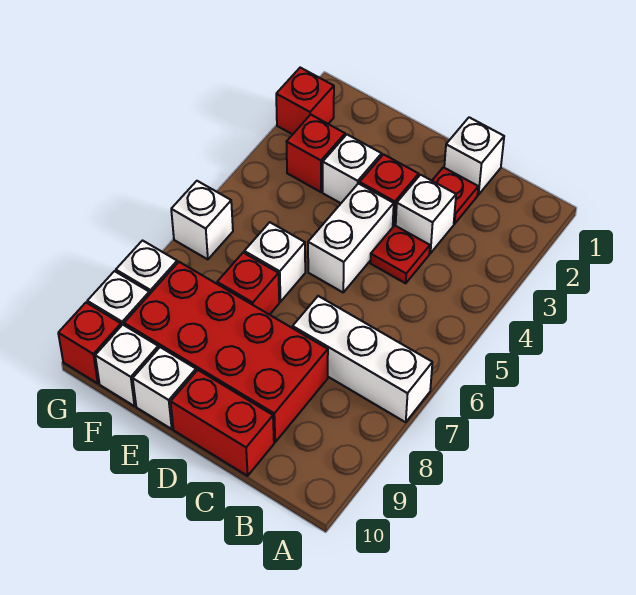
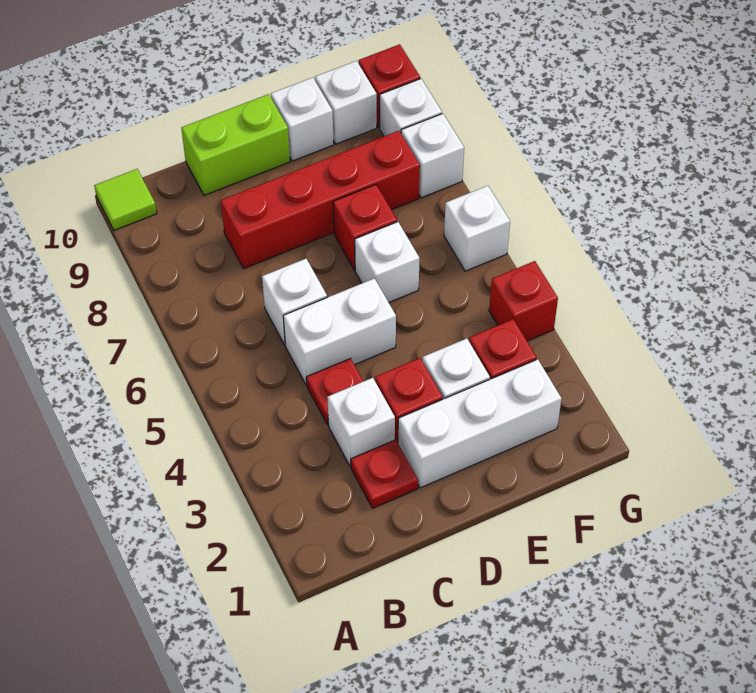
white 1x3 brick [293,296,432,422] -> white 1x3 brick moved to [398,359,562,488]
none -> lime 1x1 tile [94,169,157,230]
white 1x1 brick [444,117,504,195] -> white 1x1 brick moved to [262,259,327,345]
red 2x4 brick [124,262,328,442] -> red 1x4 brick [221,131,420,269]
red 1x2 brick [171,370,274,476] -> lime 1x2 brick [181,94,290,195]
white 1x2 brick [308,184,394,292] -> white 1x2 brick turned to [283,278,396,385]
red 1x1 brick [276,68,334,134] -> red 1x1 brick moved to [489,261,558,341]

